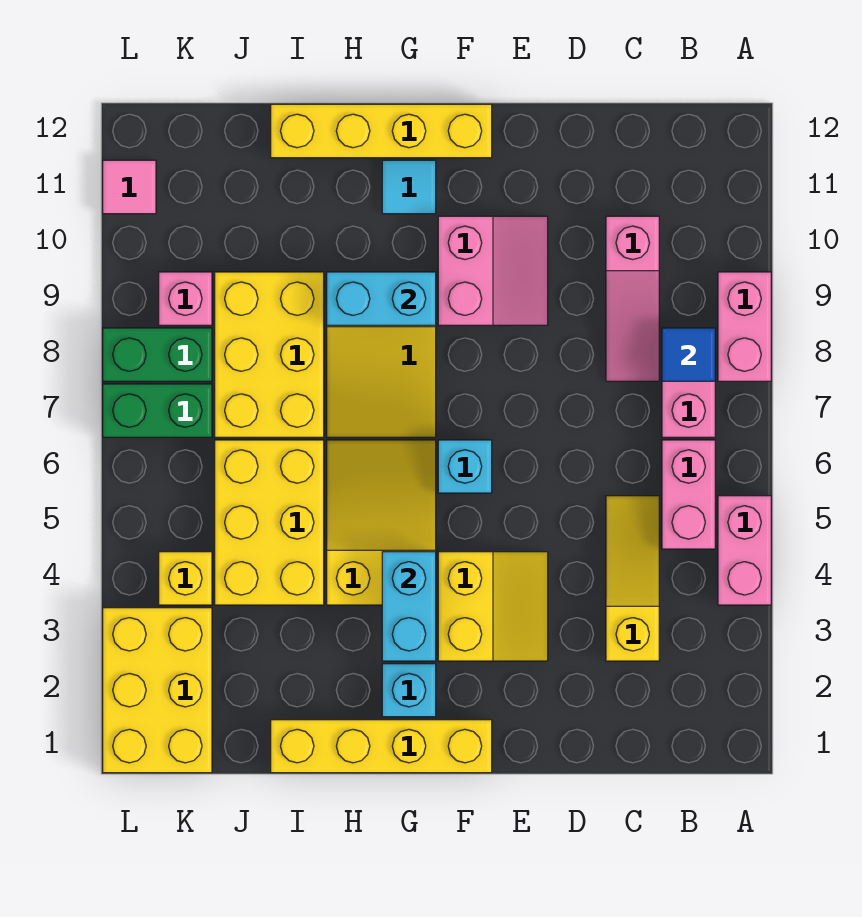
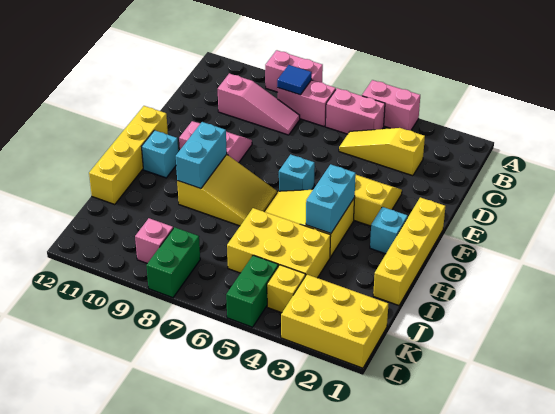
cyan 1x2 brick [382,552,436,661] -> cyan 1x2 brick turned to [306,164,356,233]
cyan 1x1 tile [382,160,436,214] -> cyan 1x1 brick [142,130,178,178]
yellow 2x3 brick [215,272,324,437] -> none
green 1x2 brick [103,384,212,437] -> green 1x2 brick moved to [226,255,278,327]
pink 1x1 tile [103,160,156,214] -> none

